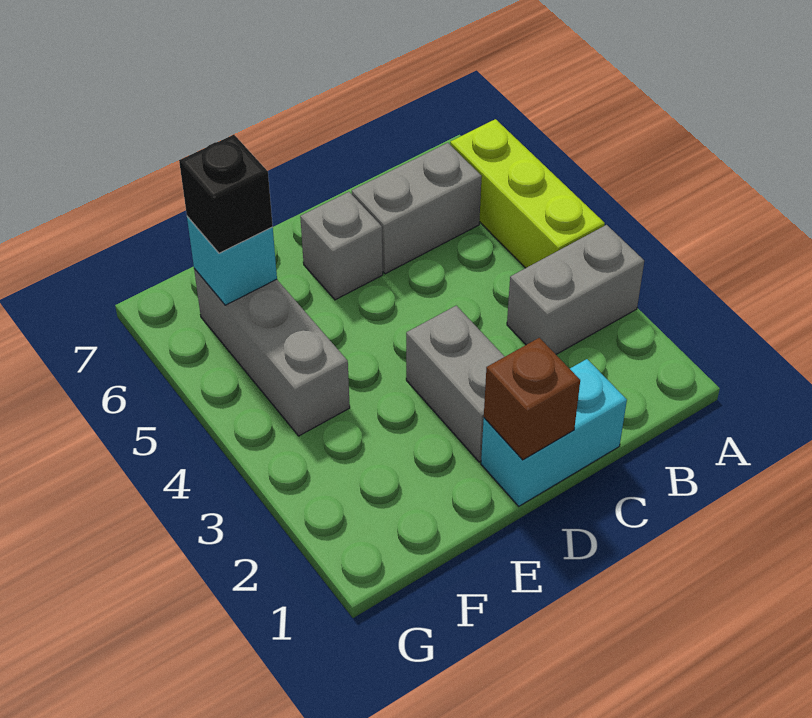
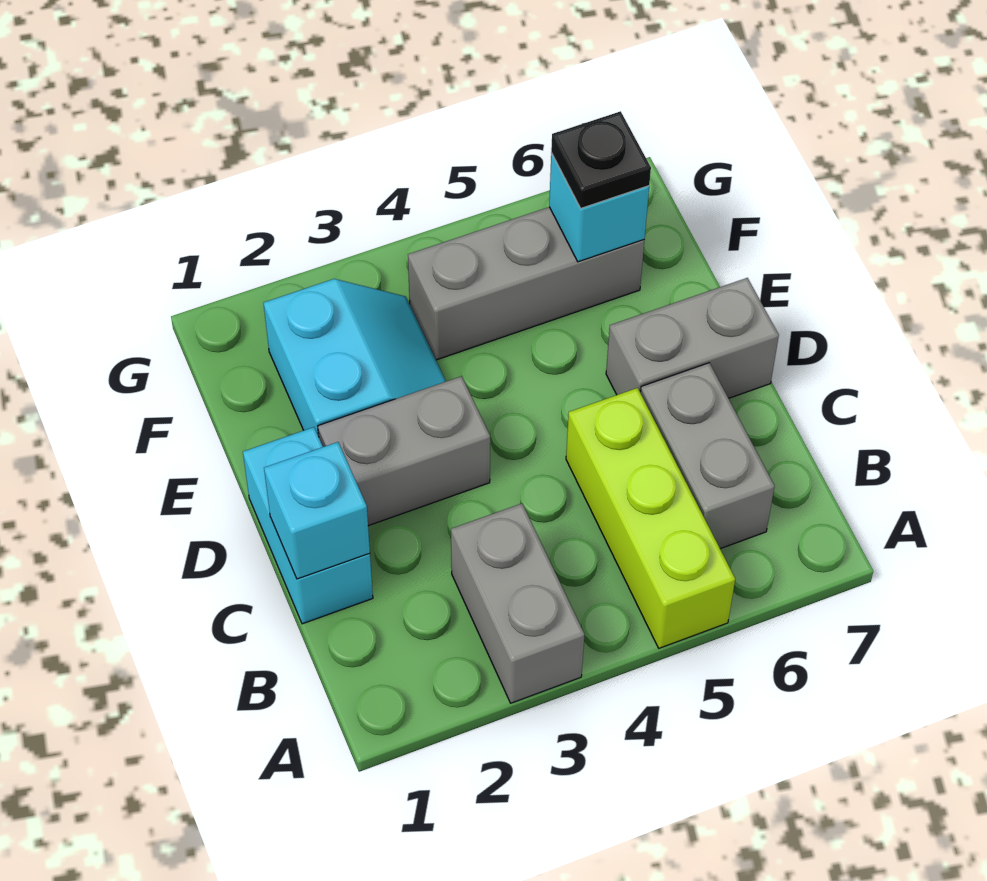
lime 1x3 brick [450,119,605,268] -> lime 1x3 brick turned to [566,388,735,648]
none -> cyan 1x1 brick [264,442,370,579]
brown 1x1 brick [484,338,580,460] -> none
grey 1x1 brick [300,192,383,300] -> grey 1x2 brick [606,278,779,398]
none -> cyan 2x2 slope [264,279,446,436]
black 1x1 brick [179,135,273,253] -> black 1x1 plate [551,111,651,208]

